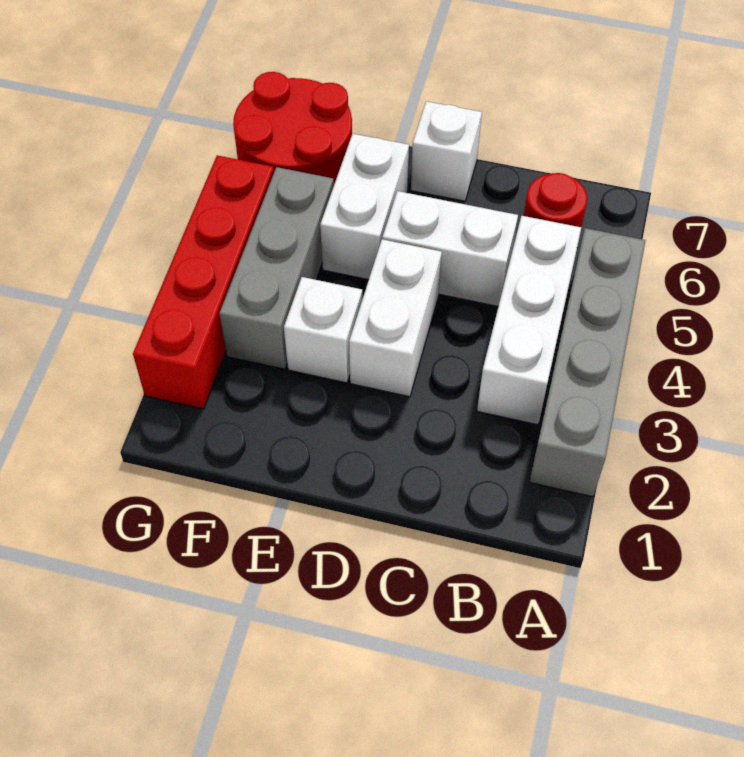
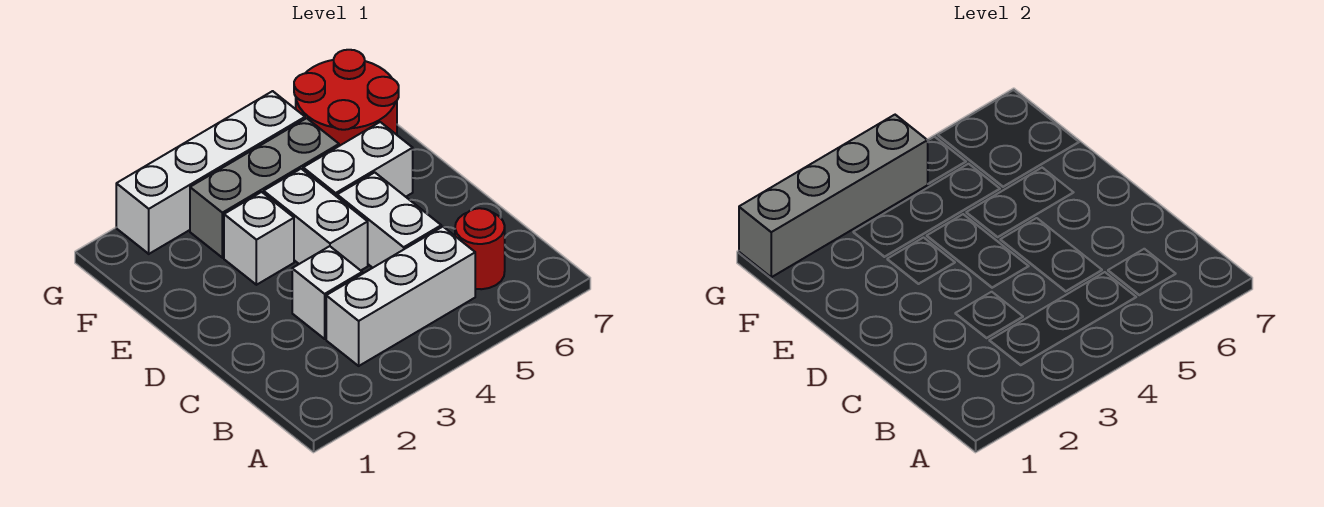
grey 1x4 brick [530,228,646,497] -> grey 1x4 brick moved to [739,115,928,277]
white 1x2 brick [349,239,442,397] -> white 1x2 brick turned to [264,169,368,270]
white 1x1 brick [411,101,482,201] -> white 1x1 brick moved to [292,246,362,339]
red 1x4 brick [133,155,274,409] -> white 1x4 brick [116,91,305,254]

